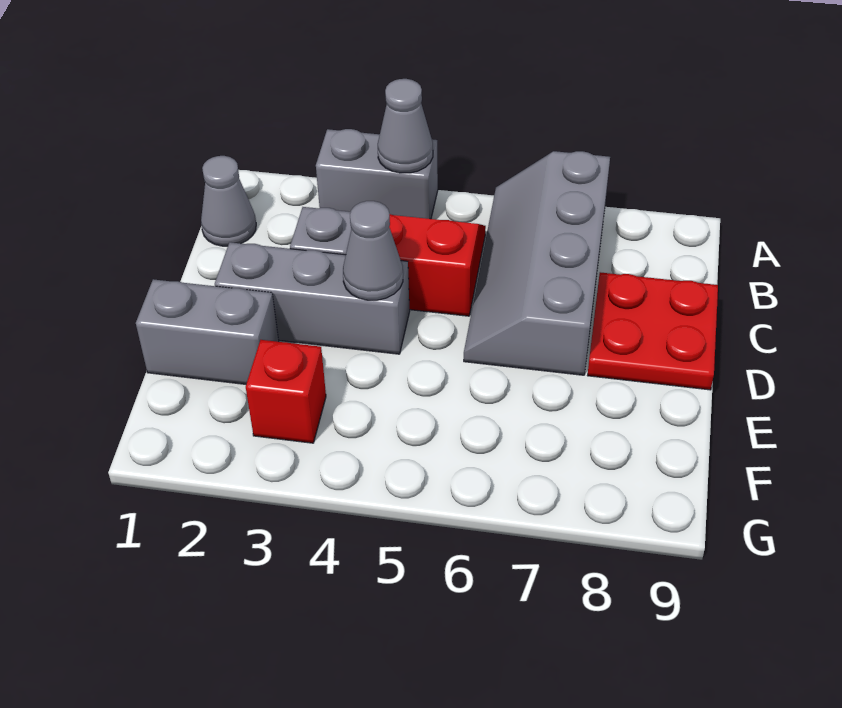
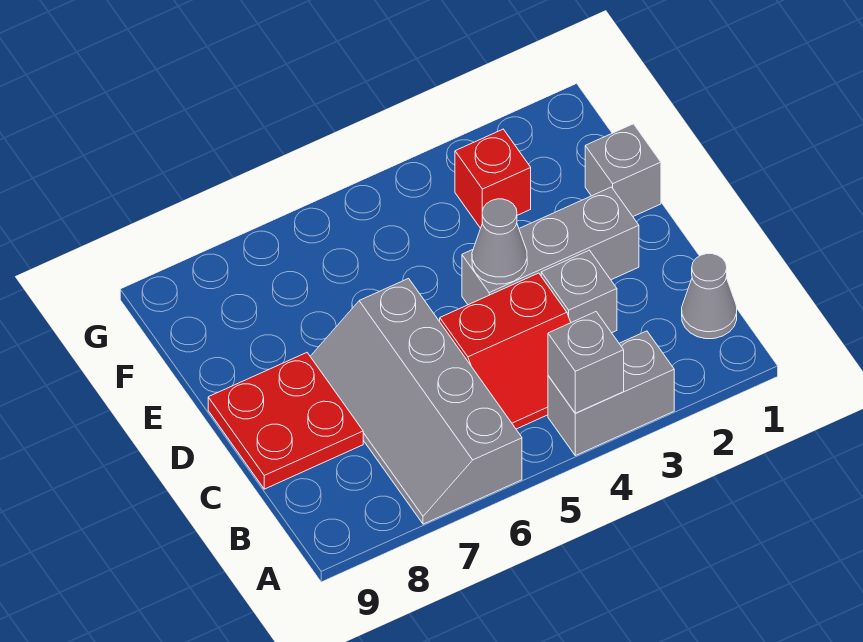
grey 1x1 cone [378,79,433,173] -> grey 1x1 brick [548,312,624,413]
grey 2x4 slope [464,151,610,375] -> grey 2x4 slope turned to [310,279,522,524]
grey 1x2 brick [136,279,279,384] -> grey 1x1 brick [585,124,661,216]

